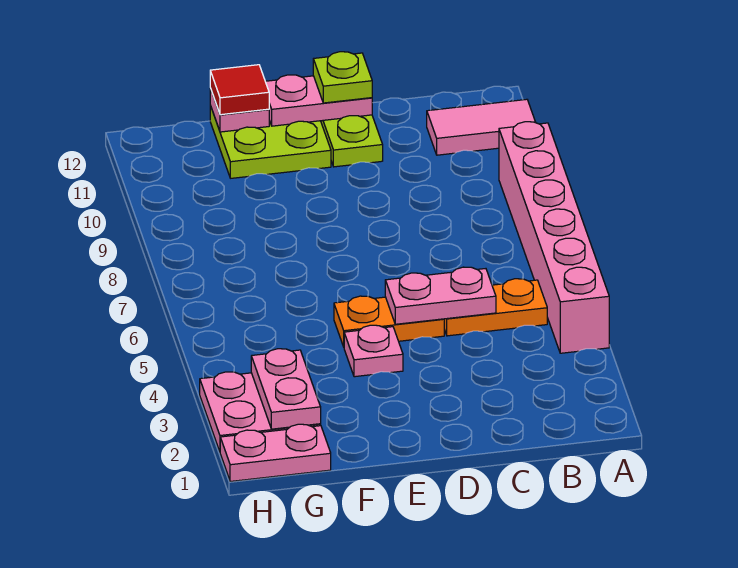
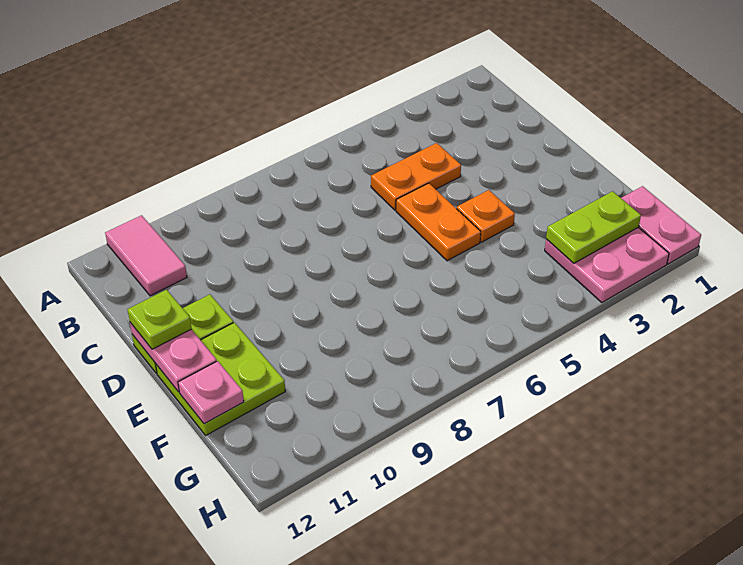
pink 1x6 brick [499,122,609,353] -> none
orange 1x2 plate [444,279,547,336] -> orange 1x2 plate turned to [371,143,461,210]
pink 1x2 plate [385,267,496,324] -> none
pink 1x1 plate [344,325,403,377] -> orange 1x1 plate [457,190,515,242]
red 1x1 tile [210,65,269,115] -> none
pink 1x2 plate [251,349,321,429] -> lime 1x2 plate [546,191,641,263]

